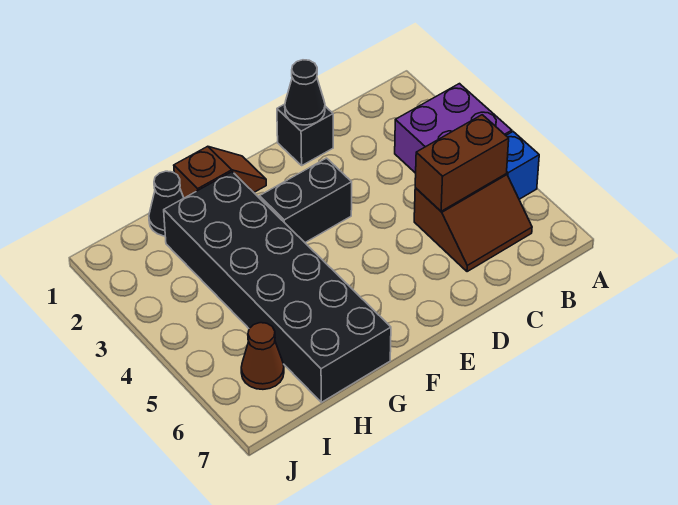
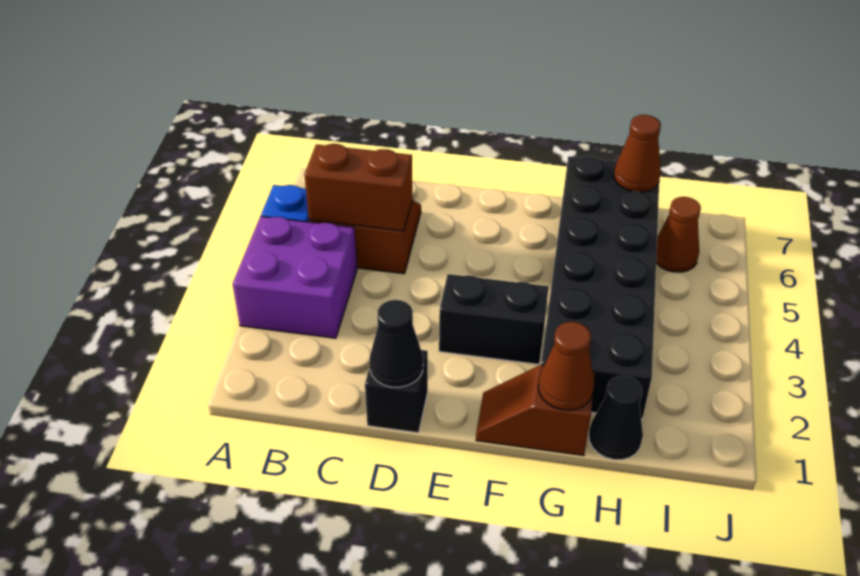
none -> brown 1x1 cone [538,322,594,410]
none -> brown 1x1 cone [614,115,661,192]

